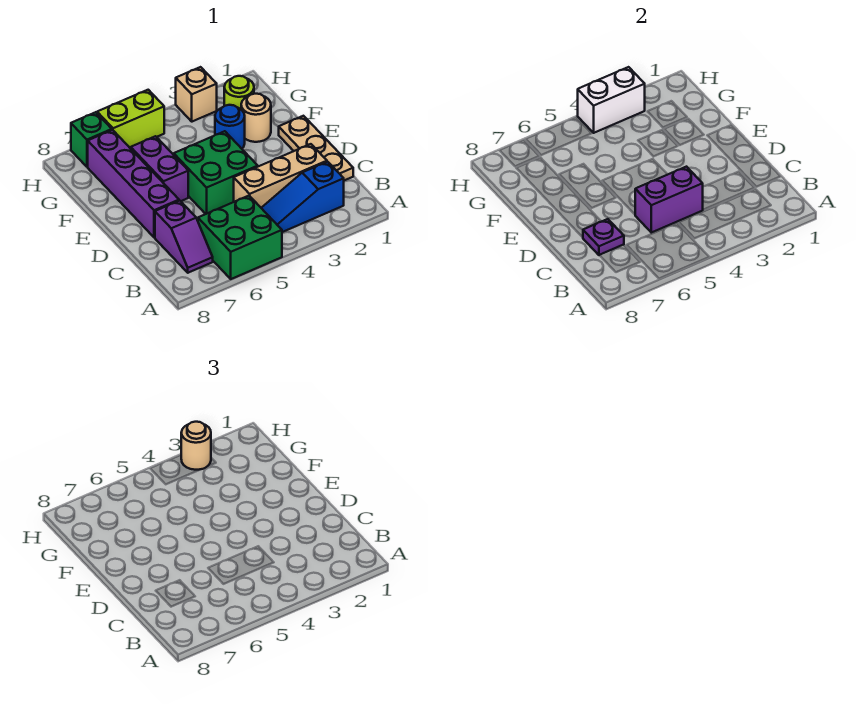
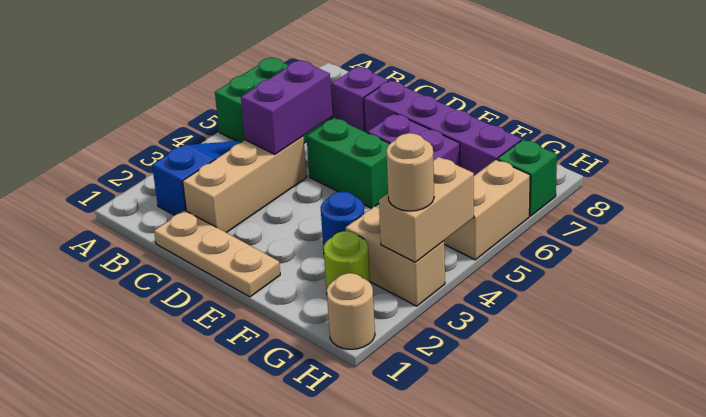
purple 1x1 plate [583,219,624,255] -> none
green 2x2 brick [174,131,258,214] -> green 1x2 brick [306,118,390,208]
tan 1x1 round brick [241,94,271,142] -> tan 1x1 round brick moved to [327,273,375,349]
tan 1x1 brick [176,67,217,122] -> tan 1x2 brick [346,206,445,306]
white 1x2 brick [578,67,645,133] -> tan 1x2 brick [379,157,474,262]
lime 1x2 brick [97,90,164,148] -> tan 1x2 brick [444,160,530,260]

